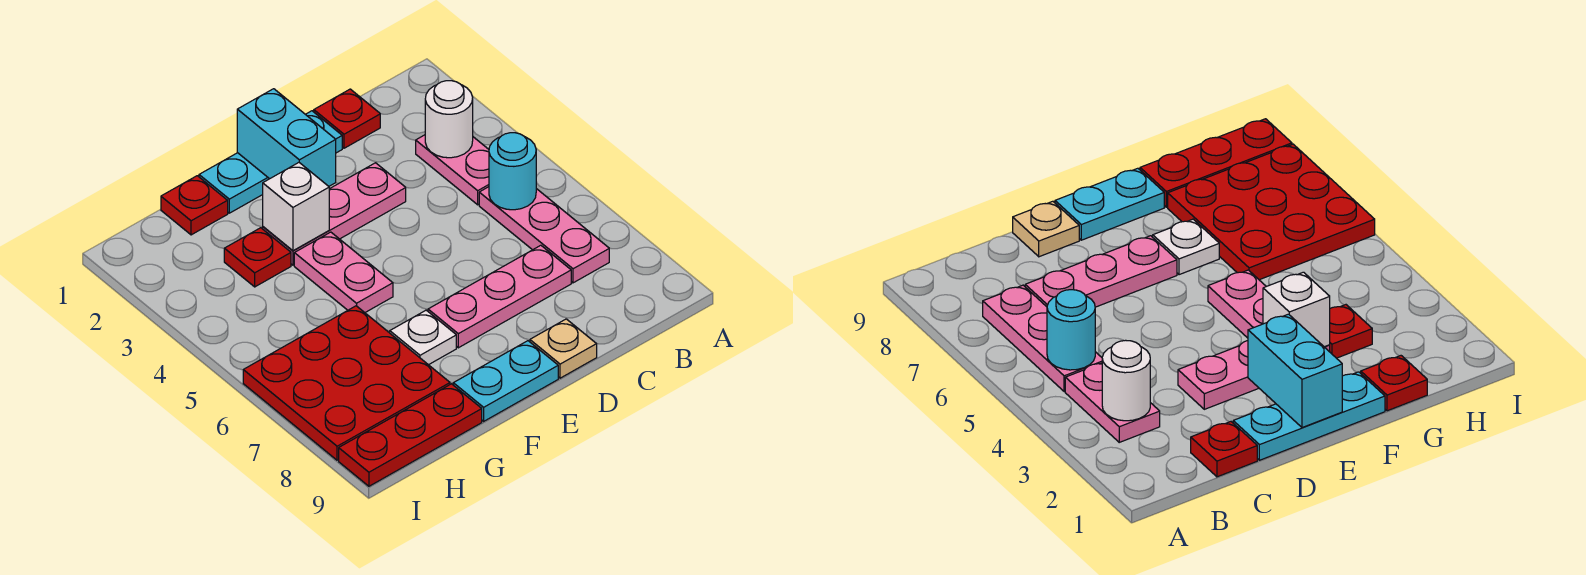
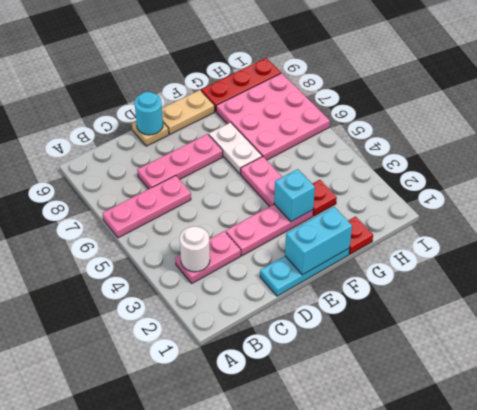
pink 1x2 plate [416,135,489,205] -> pink 1x2 plate turned to [175,231,241,283]
pink 1x3 plate [479,187,609,283] -> pink 1x3 plate turned to [103,175,191,238]
cyan 1x1 round brick [489,133,536,210] -> cyan 1x1 round brick moved to [135,92,163,135]
red 1x1 plate [314,89,380,148] -> none
cyan 1x2 brick [237,89,336,186] -> cyan 1x2 brick turned to [285,207,352,275]
cyan 1x2 plate [453,341,558,421] -> tan 1x2 plate [162,90,215,134]
white 1x1 brick [263,163,329,251] -> cyan 1x1 brick [274,169,315,221]
white 1x1 plate [390,310,456,365] -> white 1x2 plate [209,122,262,174]
red 3x3 plate [243,306,450,460] -> pink 3x3 plate [216,73,330,160]

